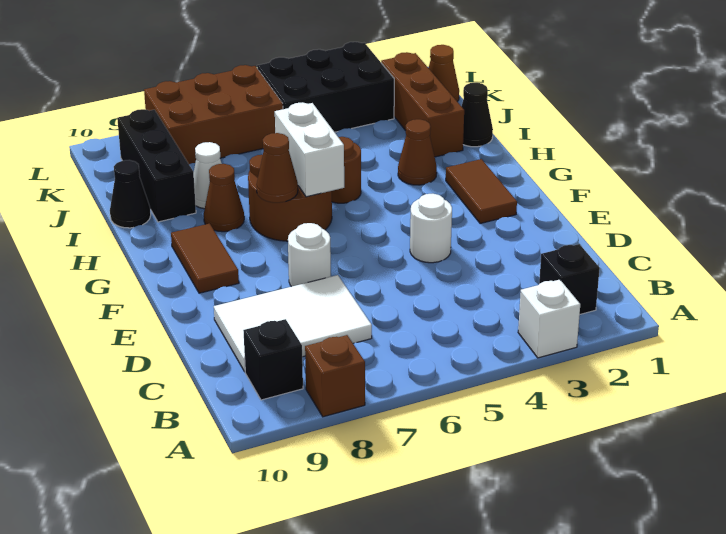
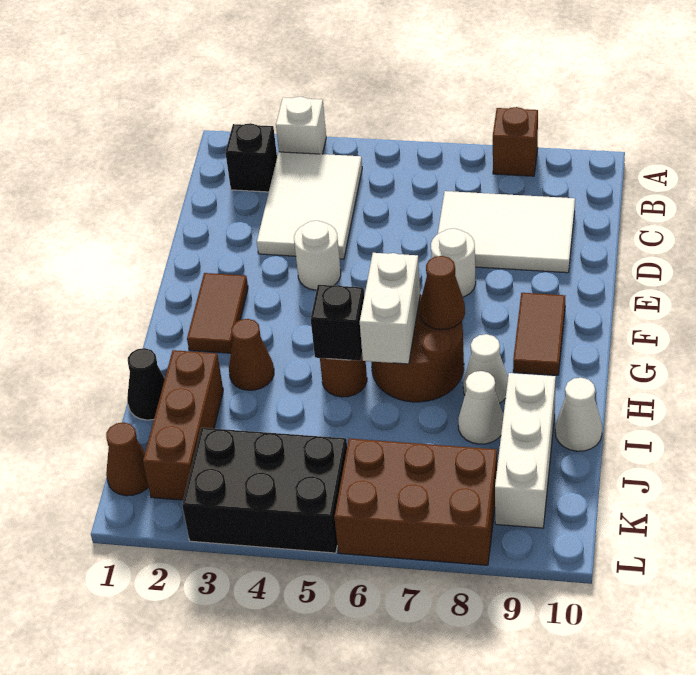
none -> white 2x3 tile [257,152,362,259]
black 1x1 brick [243,319,303,400] -> black 1x1 brick moved to [311,285,364,361]
brown 1x1 cone [204,163,244,232] -> white 1x1 cone [463,334,508,403]
black 1x3 brick [117,109,196,222] -> white 1x3 brick [495,373,556,528]
black 1x1 cone [110,160,151,228] -> white 1x1 cone [555,378,602,451]

